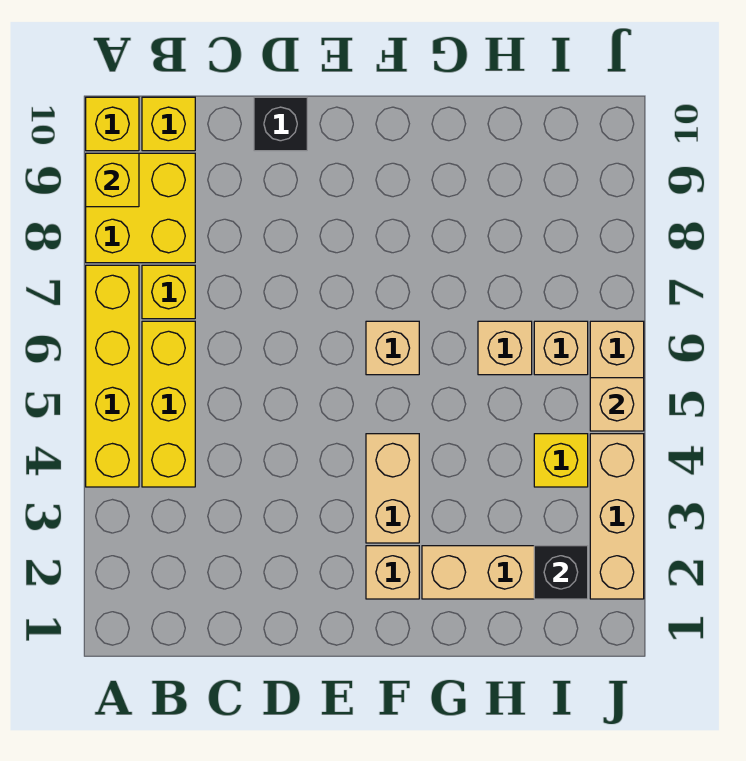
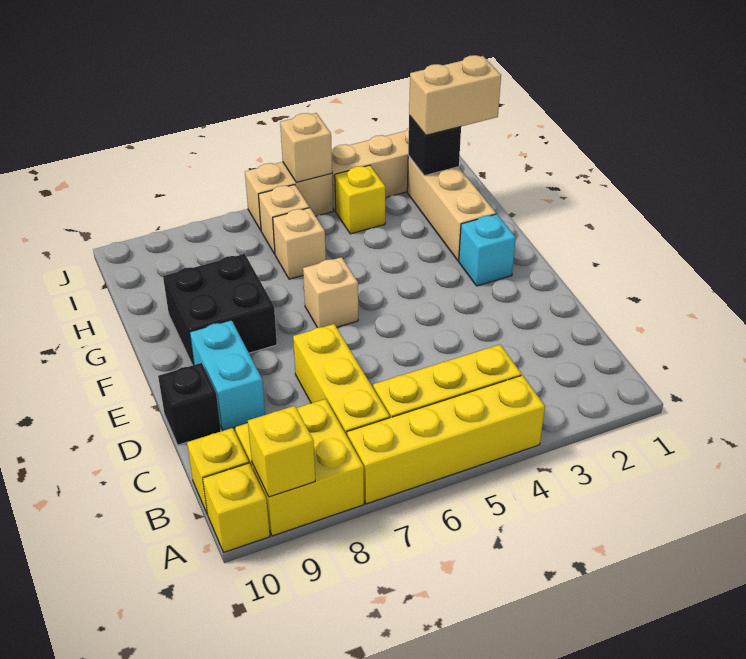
yellow 1x1 brick [142,265,195,319] -> yellow 1x3 brick [293,324,390,436]
none -> cyan 1x2 brick [190,320,265,431]
tan 1x1 brick [366,546,419,599] -> cyan 1x1 brick [459,214,516,286]
tan 1x2 brick [366,434,419,543] -> tan 1x2 brick moved to [409,55,501,135]
none -> black 2x2 brick [163,254,277,365]

